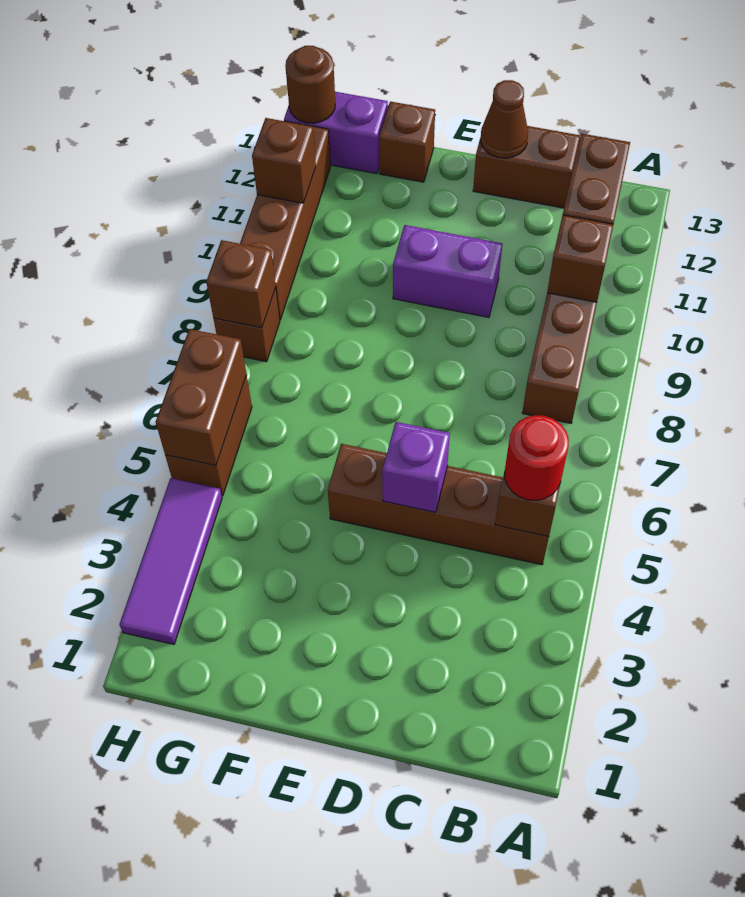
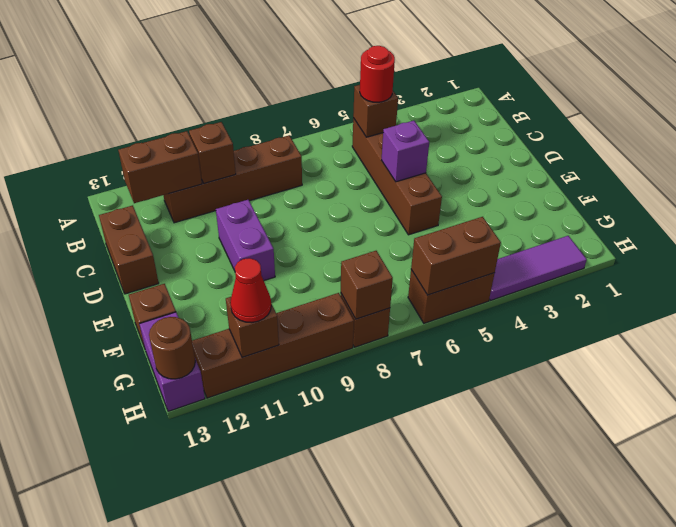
brown 1x1 cone [481,80,528,158] -> none
none -> red 1x1 cone [230,258,271,323]

